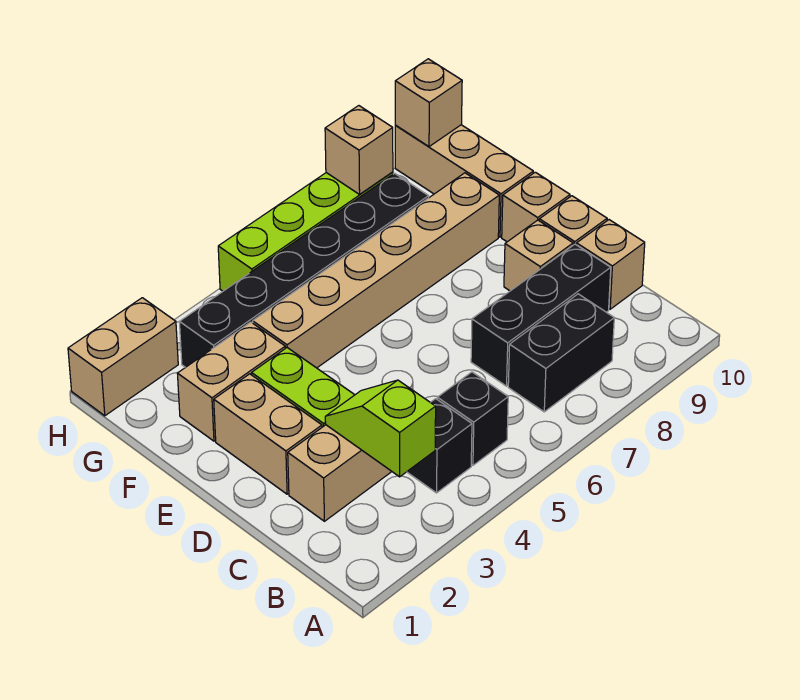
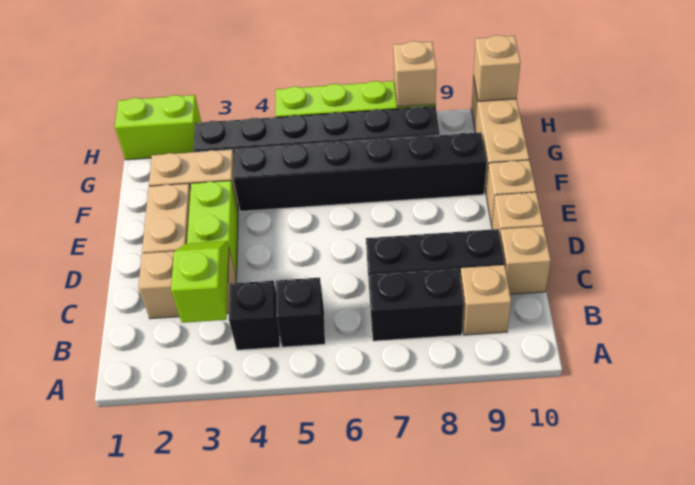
tan 1x1 brick [504,220,573,291] -> tan 1x1 brick moved to [460,265,511,335]
tan 1x6 brick [253,173,499,368] -> black 1x6 brick [233,132,487,211]
tan 1x2 brick [68,298,178,416] -> lime 1x2 brick [115,95,201,160]

